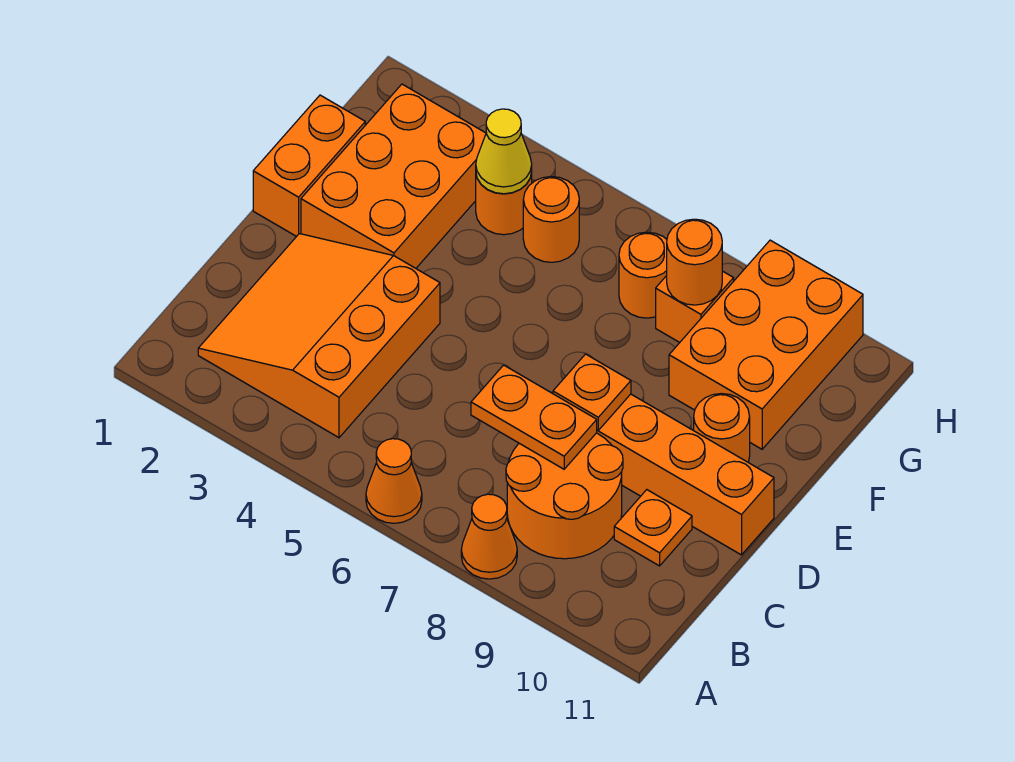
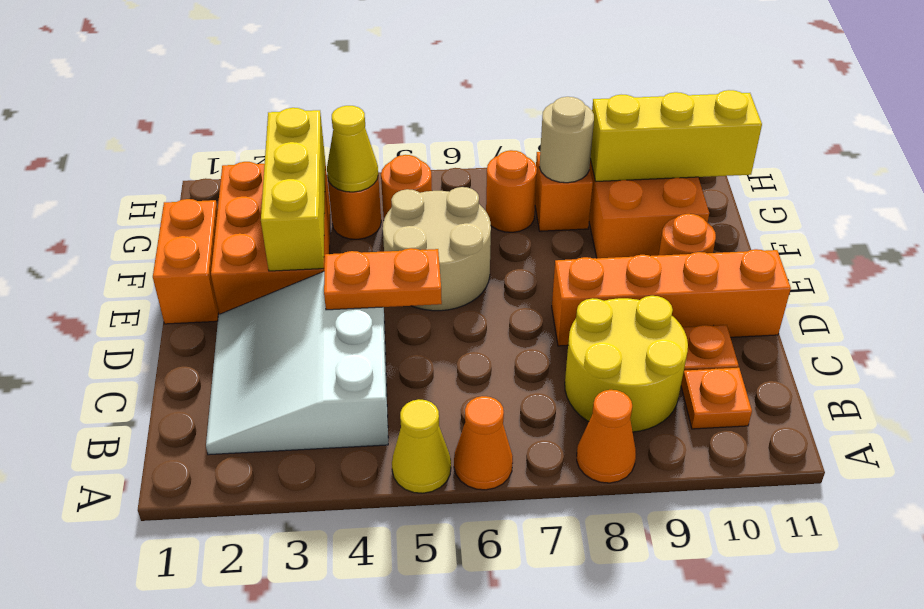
none -> yellow 1x1 cone [392,399,451,493]
orange 3x3 slope [198,234,440,438] -> white 3x3 slope [206,272,388,455]
orange 2x2 round brick [506,433,623,559] -> yellow 2x2 round brick [565,296,688,432]
orange 1x2 plate [471,365,597,469] -> orange 1x2 plate moved to [324,248,442,310]
orange 1x1 plate [553,354,631,430] -> orange 1x1 plate moved to [681,368,752,429]
none -> yellow 1x3 brick [261,108,325,271]
none -> tan 2x2 round brick [383,187,491,311]
orange 1x1 round brick [667,219,722,305] -> tan 1x1 round brick [539,97,594,183]
none -> yellow 1x3 brick [590,90,762,182]

